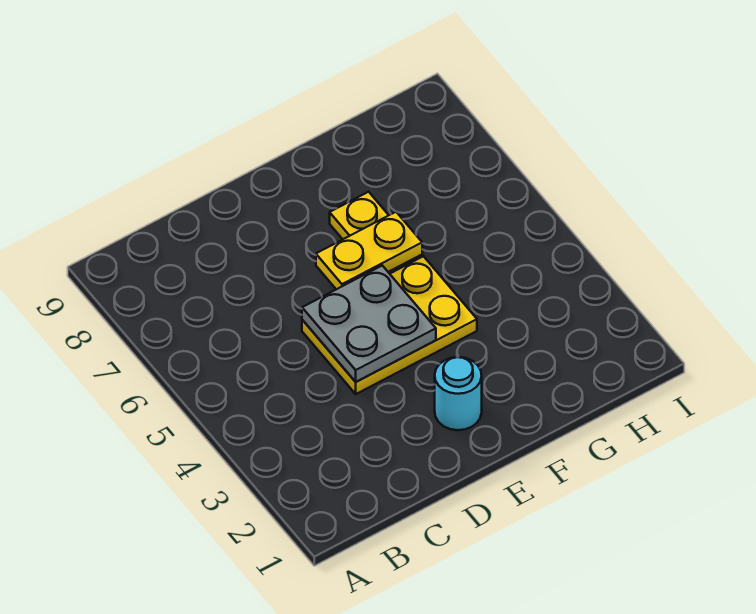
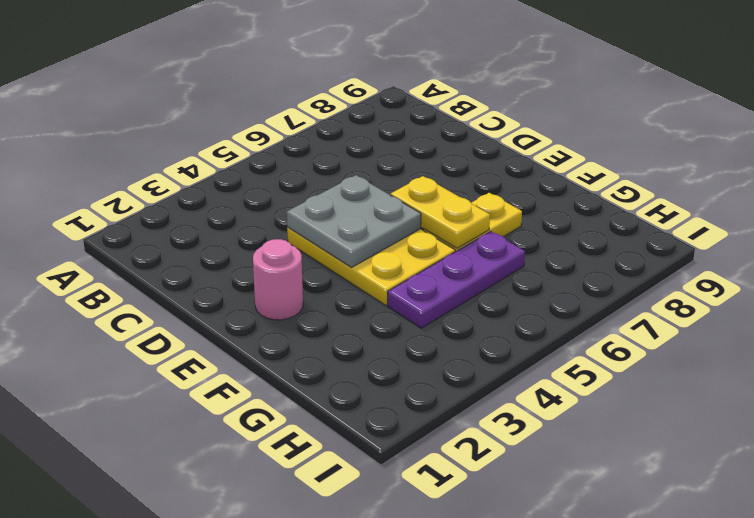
cyan 1x1 round brick [435,357,482,430] -> pink 1x1 round brick [253,239,303,320]
none -> purple 1x3 plate [388,231,525,328]

